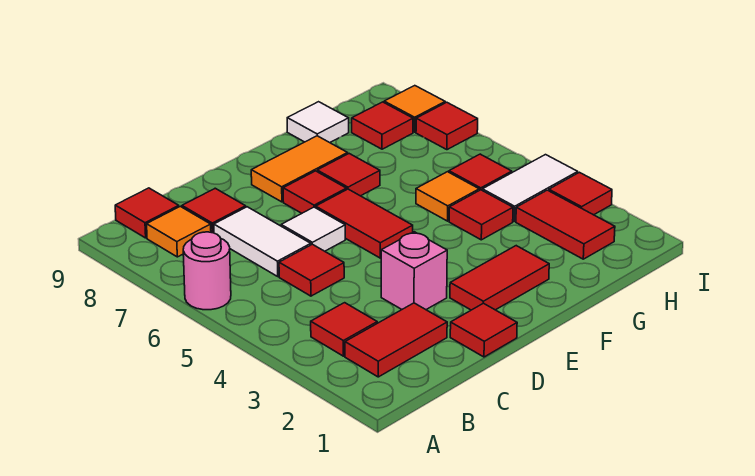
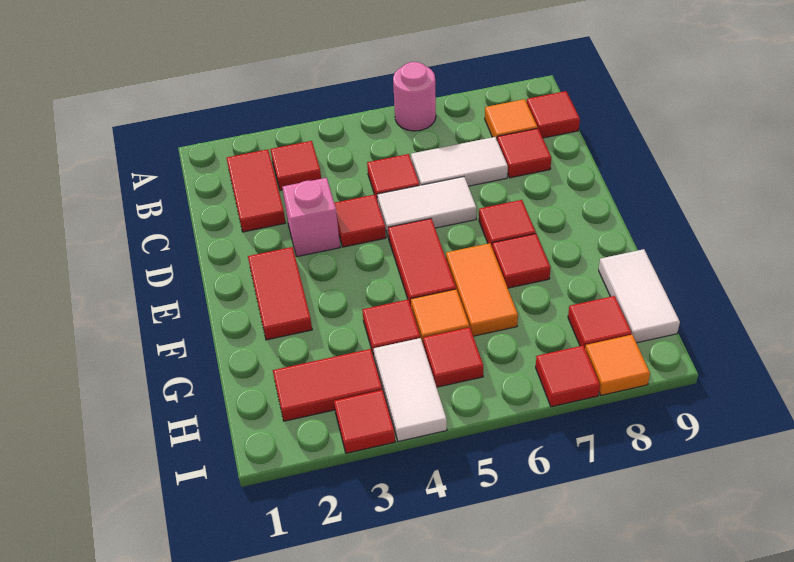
red 1x1 tile [450,303,517,357] -> red 1x1 tile moved to [334,195,386,247]
white 1x1 tile [281,207,345,251] -> white 1x2 tile [377,177,476,238]
red 1x2 tile [316,189,413,258] -> red 1x2 tile turned to [388,219,456,305]
orange 1x2 tile [251,136,348,202] -> orange 1x2 tile moved to [446,243,518,336]
white 1x1 tile [287,102,349,143] -> white 1x2 tile [599,249,680,343]

